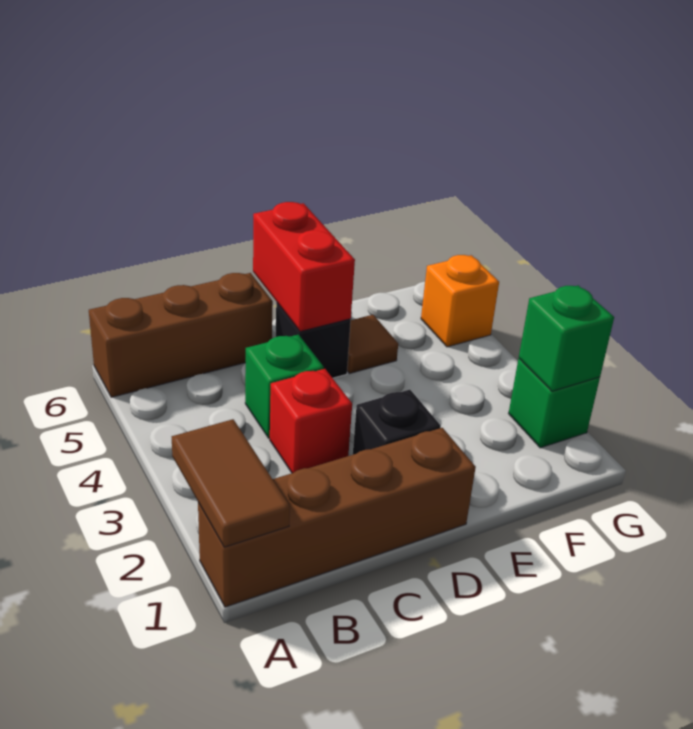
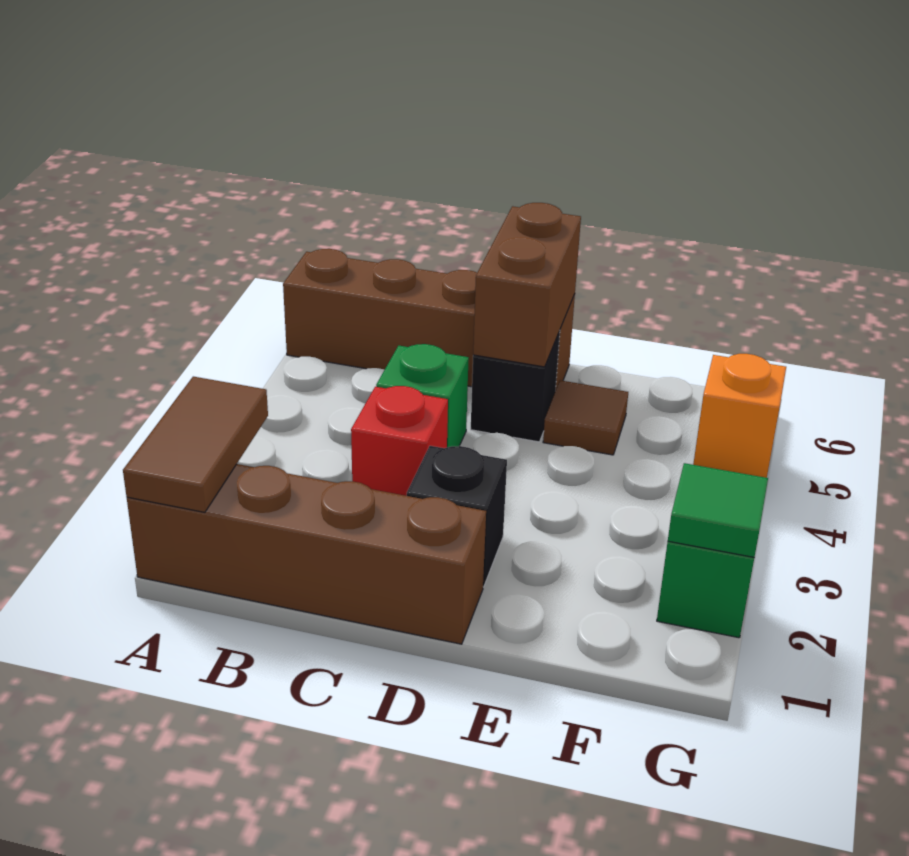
brown 1x3 brick [89,273,273,397] -> brown 1x4 brick [283,249,575,388]
red 1x2 brick [253,202,355,331] -> brown 1x2 brick [473,203,581,367]
green 1x1 brick [519,285,614,391] -> green 1x1 tile [668,463,768,558]

